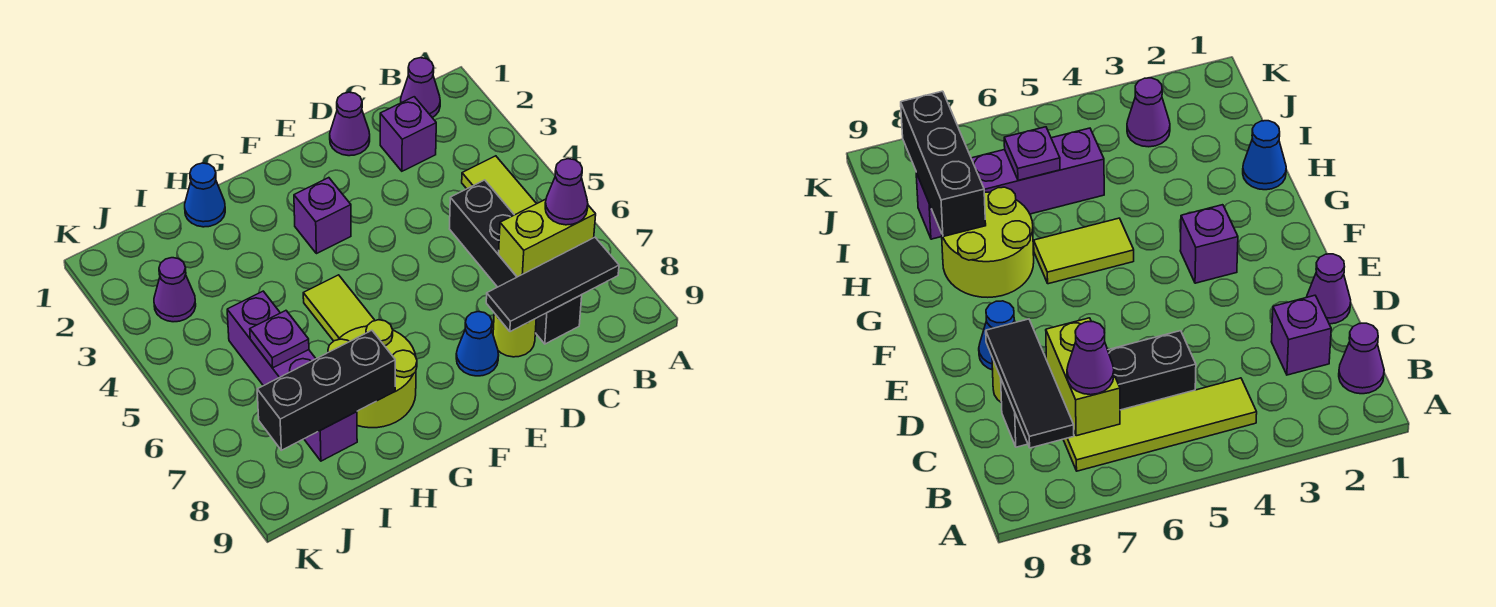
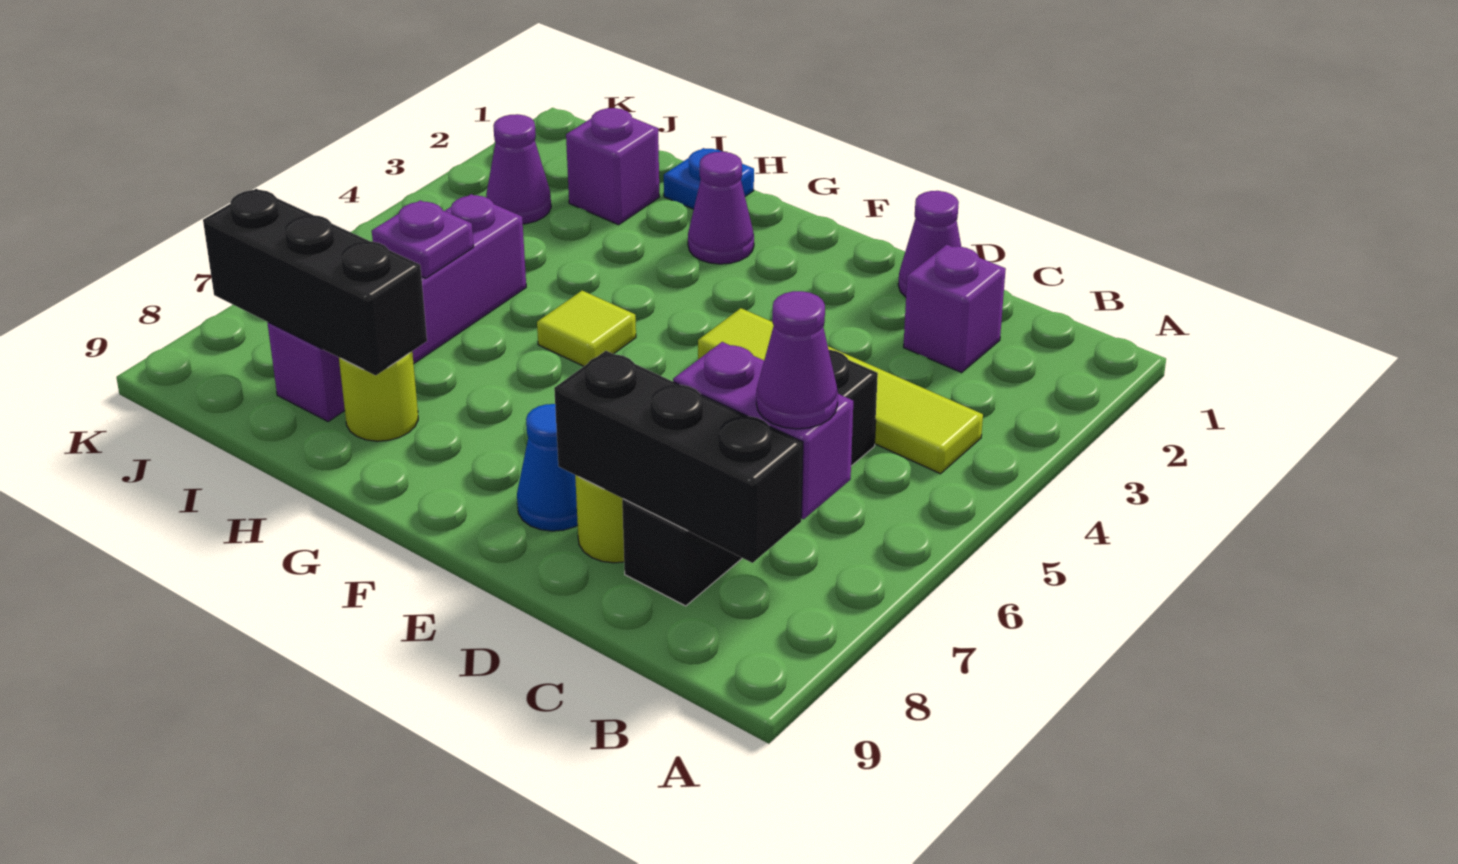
purple 1x1 cone [401,58,440,118] -> purple 1x1 cone moved to [688,152,754,264]
lime 1x4 tile [462,156,536,215] -> lime 1x4 tile turned to [698,308,983,474]
lime 1x2 brick [499,199,596,277] -> purple 1x2 brick [673,342,853,519]
black 1x3 tile [486,237,619,332] -> black 1x3 brick [554,351,803,563]
purple 1x1 brick [294,178,351,254] -> purple 1x1 brick moved to [566,108,659,225]
lime 1x2 tile [303,275,375,341] -> lime 1x1 tile [537,291,636,366]
lime 2x2 round brick [328,320,417,428] -> lime 1x1 round brick [339,352,418,441]
blue 1x1 cone [185,163,225,227] -> blue 1x1 plate [664,148,754,209]

